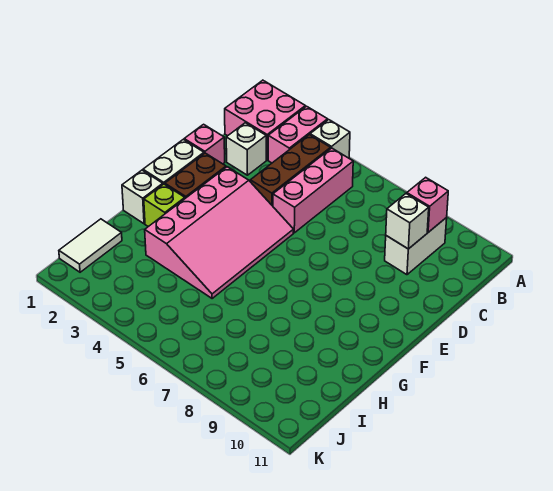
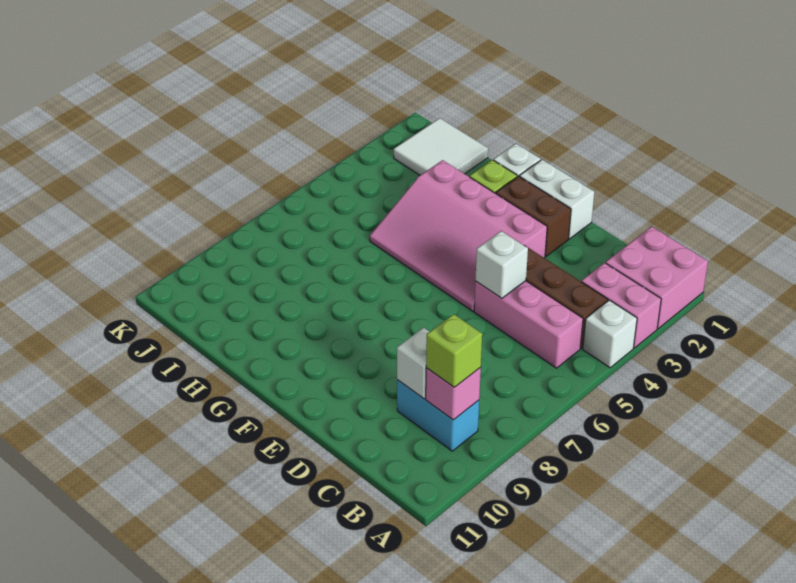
white 1x2 brick [385,218,447,275] -> cyan 1x2 brick [397,380,479,451]
none -> lime 1x1 brick [426,314,482,387]
white 1x1 brick [226,123,266,175] -> white 1x1 brick moved to [475,231,528,298]
pink 1x1 brick [184,124,225,164] -> none
white 1x2 tile [59,219,122,272] -> white 2x2 tile [394,118,488,175]

